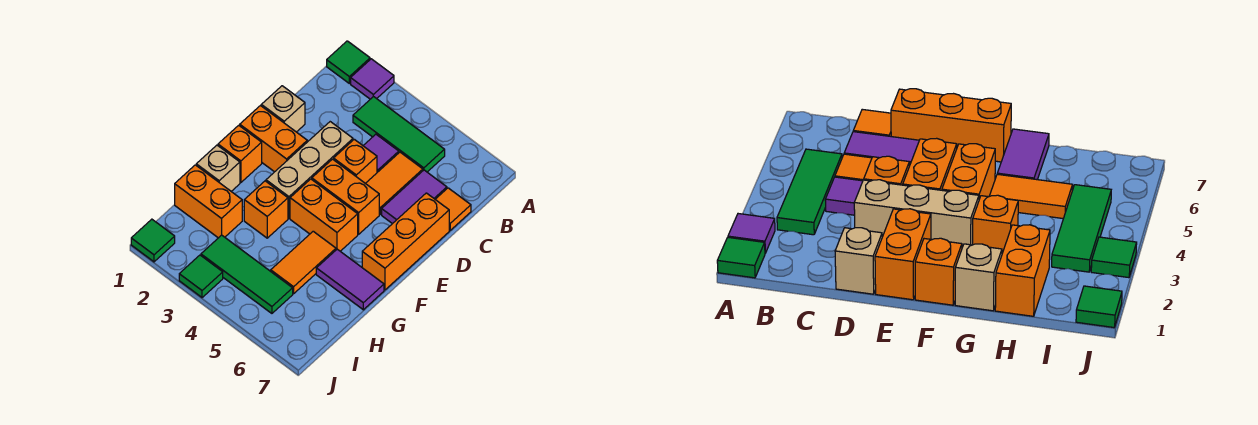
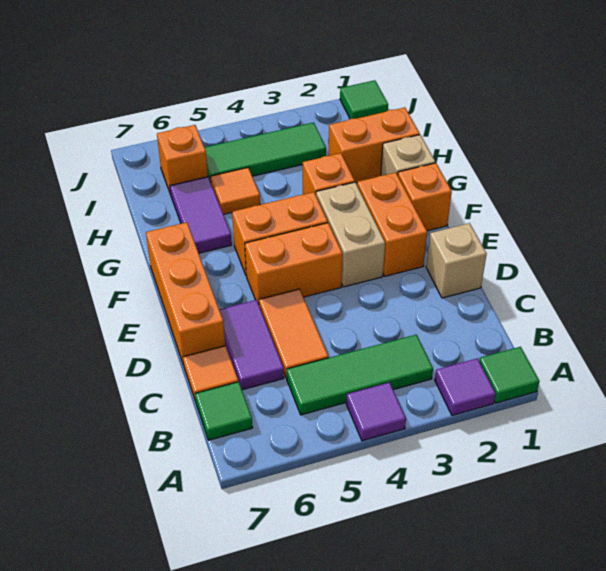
purple 1x1 tile [363,134,399,172] -> purple 1x1 tile moved to [346,382,406,441]
tan 1x3 brick [266,122,353,218] -> tan 1x2 brick [316,182,385,287]
orange 1x1 brick [334,139,377,183] -> orange 1x1 brick moved to [157,125,208,195]
orange 1x2 brick [240,106,307,172] -> orange 1x2 brick turned to [357,173,427,276]
orange 1x2 tile [271,231,336,294] -> orange 1x1 tile [210,168,260,215]
purple 1x2 tile [316,249,384,310] -> purple 1x2 tile turned to [170,177,232,253]
green 1x1 tile [179,255,223,298] -> green 1x1 tile moved to [195,382,253,440]

